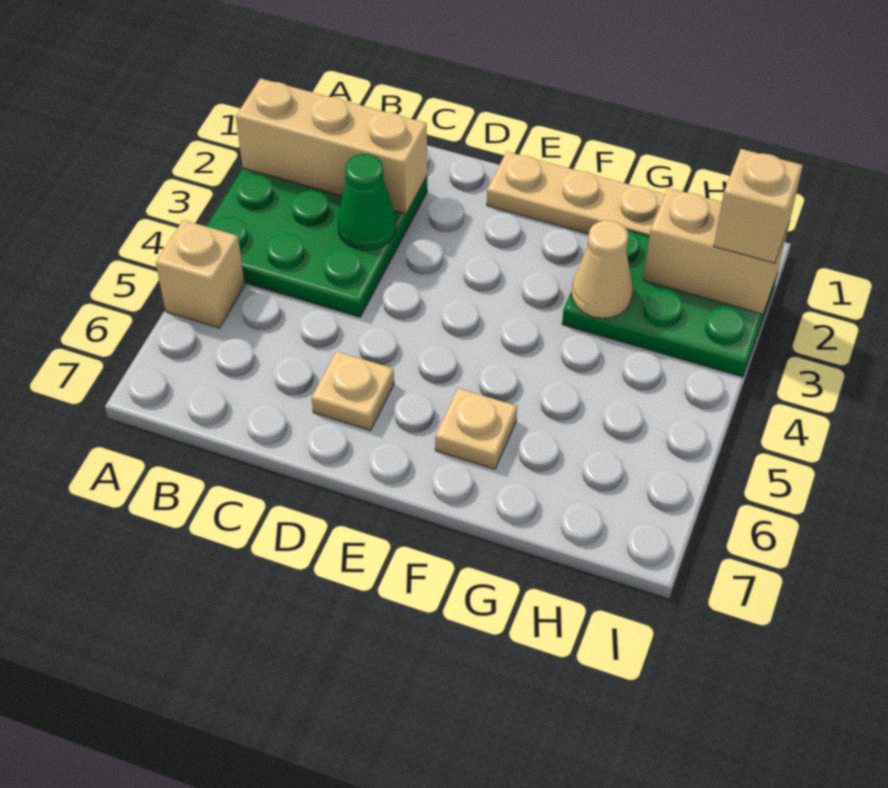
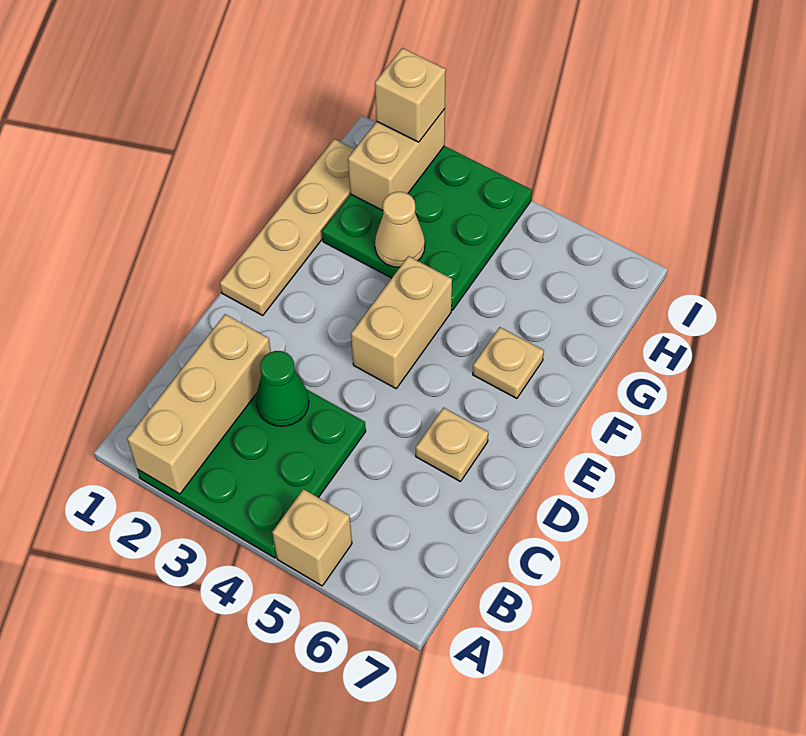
none -> tan 1x2 brick [351,256,452,388]
green 2x3 plate [562,230,777,377] -> green 3x3 plate [322,146,532,310]

